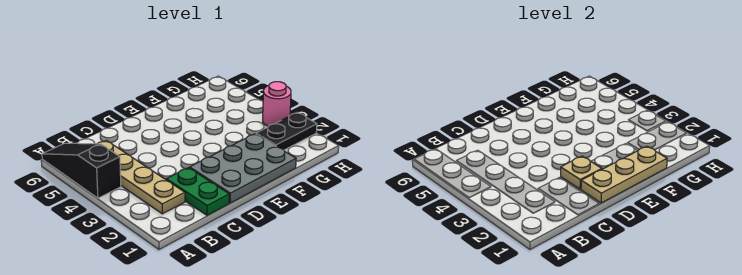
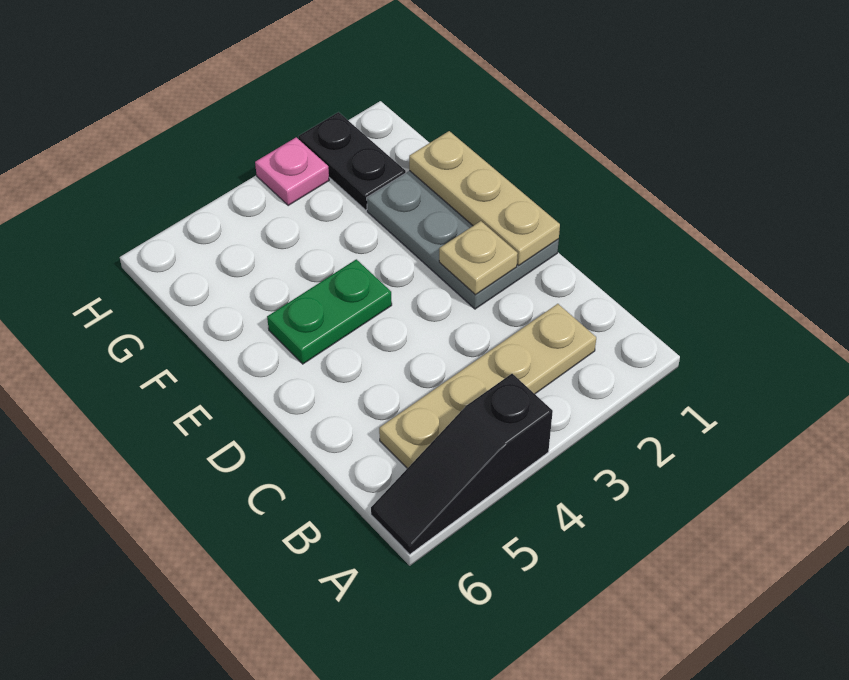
green 1x2 plate [166,168,229,215] -> green 1x2 plate moved to [267,259,392,364]
pink 1x1 round brick [263,82,291,126] -> pink 1x1 plate [255,137,329,205]

